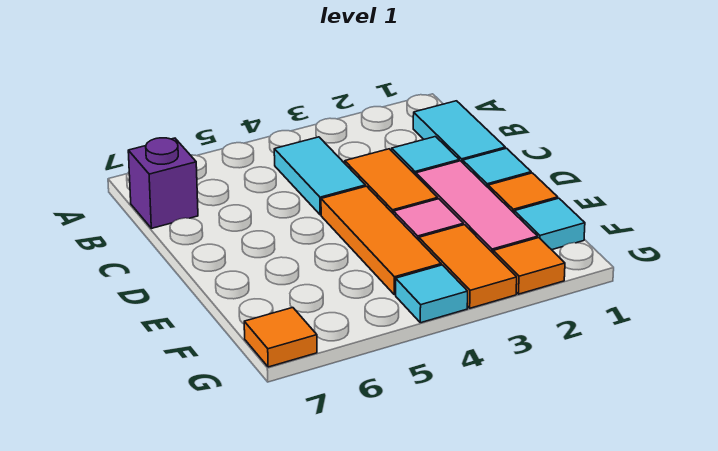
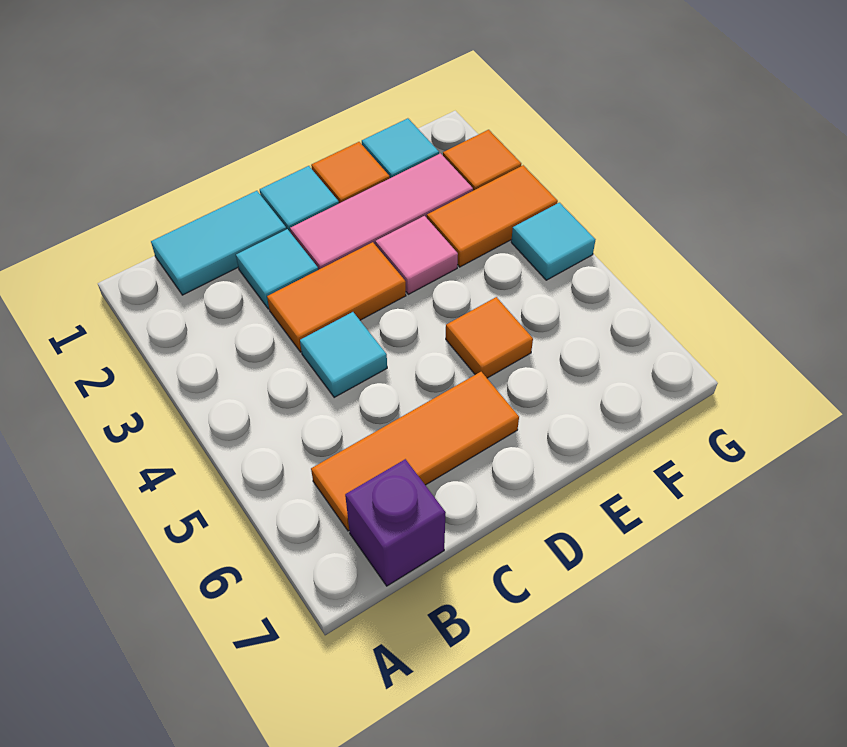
cyan 1x2 tile [274,137,365,215] -> cyan 1x1 tile [300,312,387,397]
orange 1x3 tile [321,186,441,295] -> orange 1x3 tile moved to [311,372,519,531]
orange 1x1 tile [244,308,317,367] -> orange 1x1 tile moved to [446,297,533,378]

